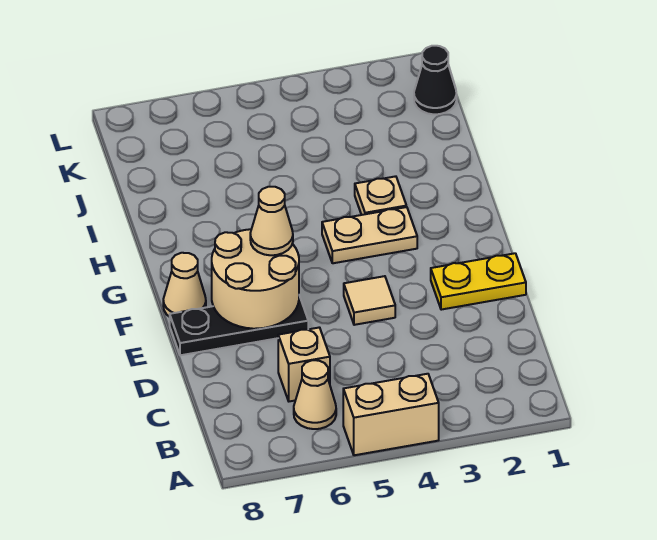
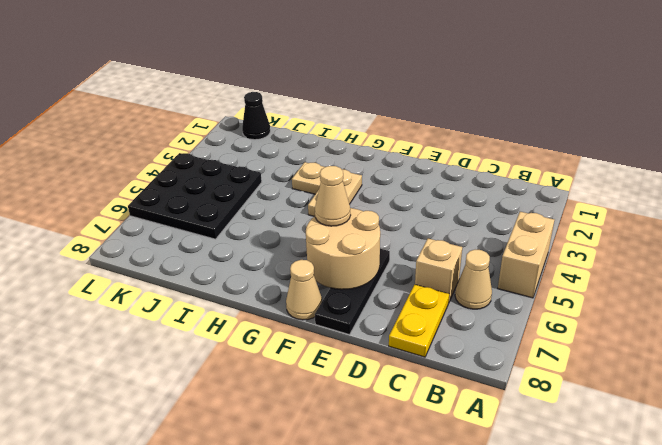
yellow 1x2 plate [431,253,526,310] -> yellow 1x2 plate moved to [389,285,449,357]
tan 1x1 tile [344,276,395,325] -> none
none -> black 3x3 plate [128,153,262,239]

